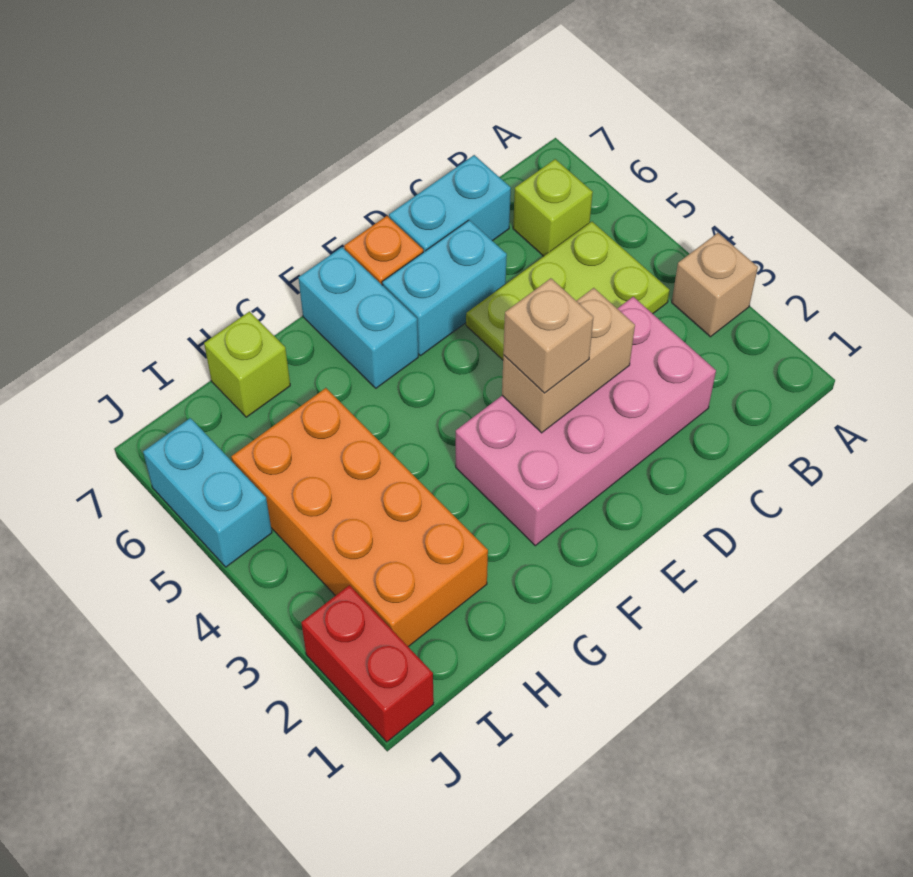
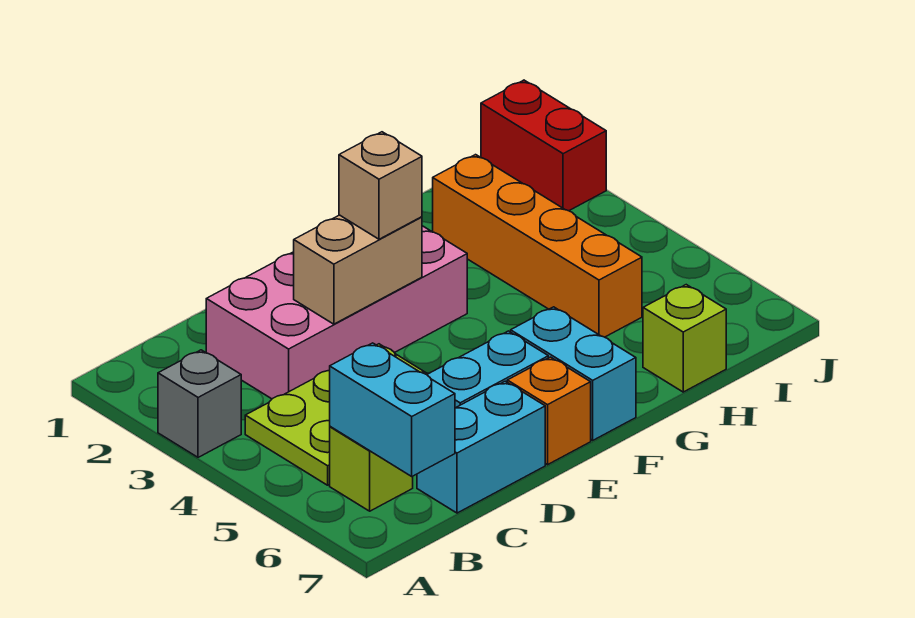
tan 1x1 brick [672,233,758,337] -> grey 1x1 brick [158,350,241,457]
orange 2x4 brick [231,388,488,647] -> orange 1x4 brick [433,155,642,337]
cyan 1x2 brick [143,418,272,567] -> cyan 1x2 brick moved to [330,343,455,477]

